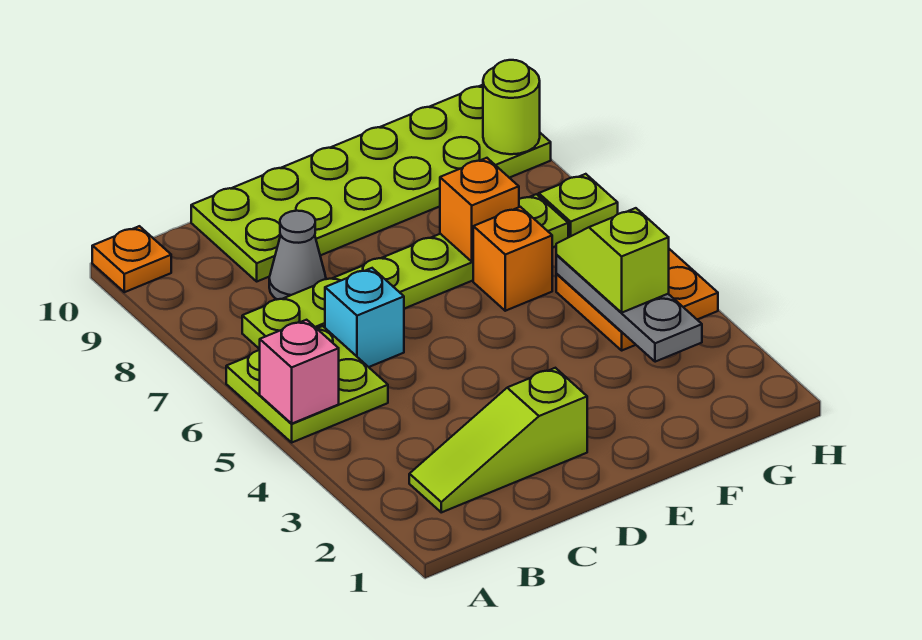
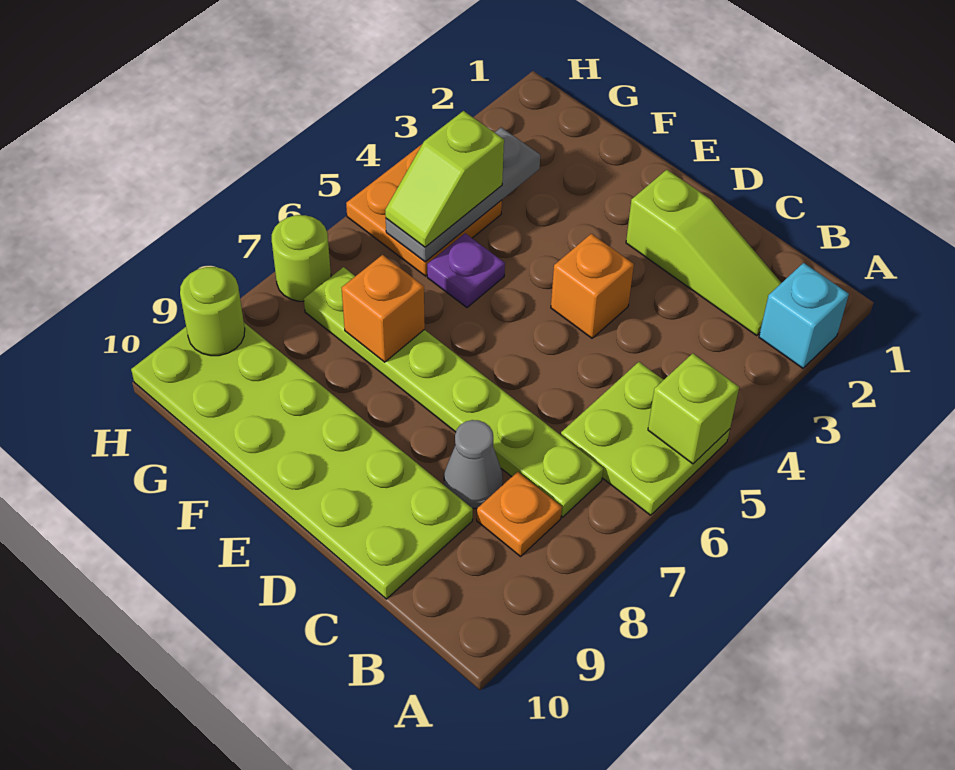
pink 1x1 brick [260,320,339,423] -> lime 1x1 brick [648,353,739,464]
orange 1x1 plate [92,226,171,292] -> orange 1x1 plate moved to [477,472,562,556]
cyan 1x1 brick [325,268,404,367] -> cyan 1x1 brick moved to [759,263,849,368]
none -> purple 1x1 plate [427,234,505,307]
orange 1x1 brick [473,207,552,311] -> orange 1x1 brick moved to [551,234,634,338]
lime 1x1 plate [539,174,618,237] -> lime 1x1 round brick [272,215,331,301]

